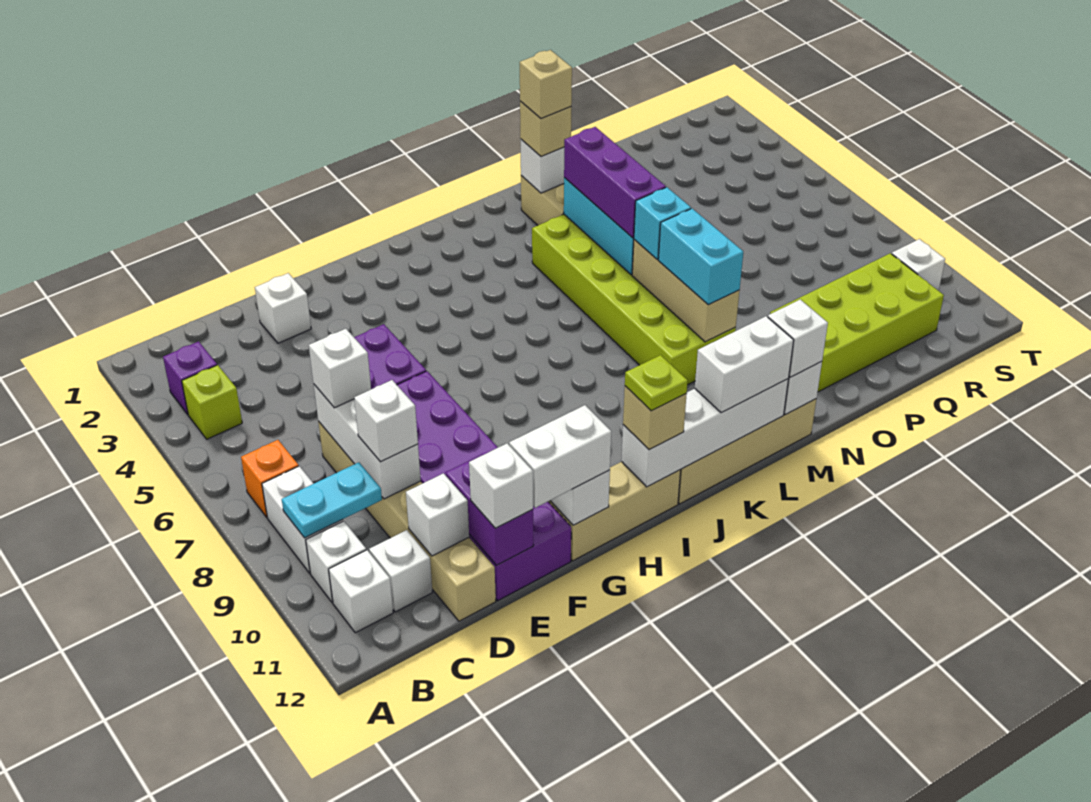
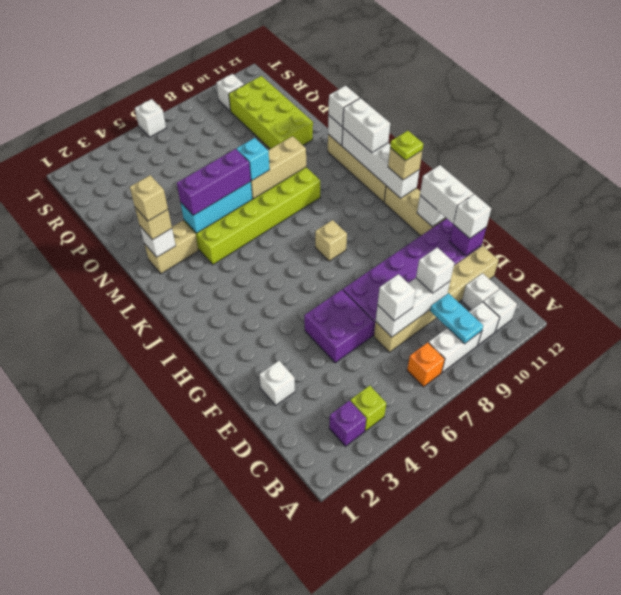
white 1x1 brick [406,473,469,556] -> white 1x1 brick moved to [135,99,166,137]
purple 1x2 brick [446,454,533,565] -> purple 1x1 brick [450,225,486,256]
none -> tan 1x1 brick [315,220,347,261]
cyan 1x2 brick [658,209,743,305] -> none

